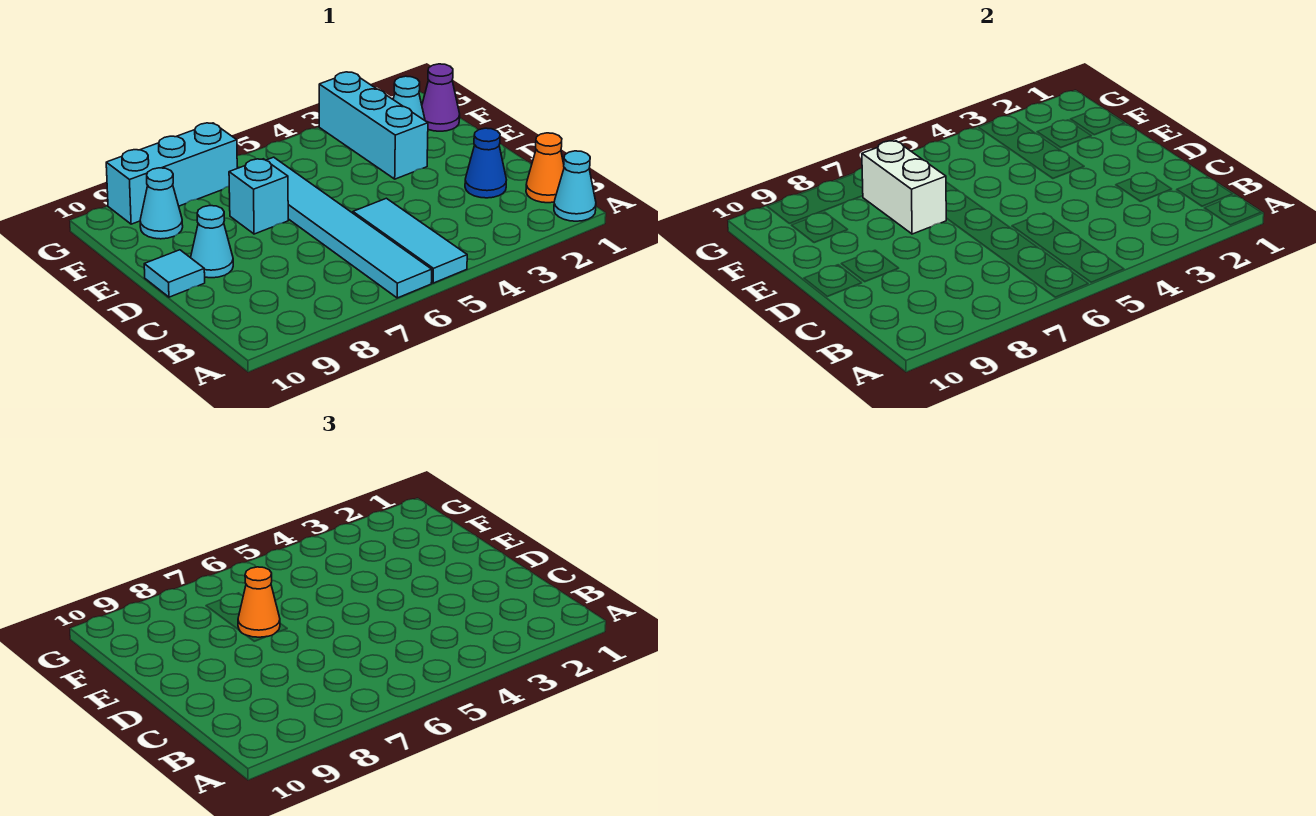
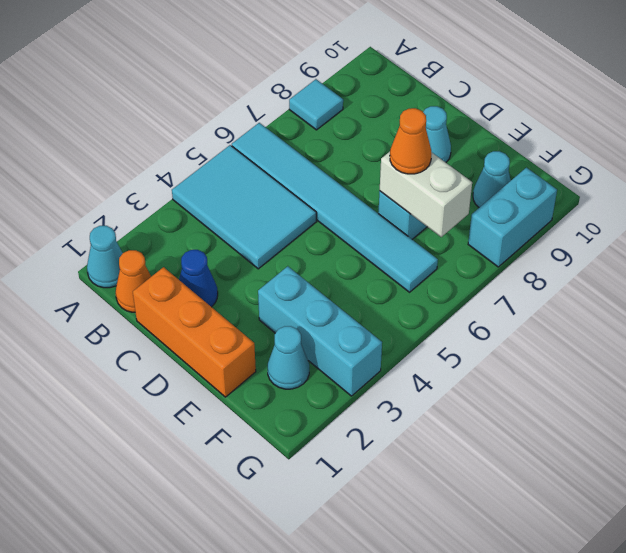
cyan 1x3 tile [353,198,467,283] -> cyan 2x3 tile [172,145,316,269]
none -> orange 1x3 brick [133,267,256,397]
cyan 1x1 tile [144,250,205,297] -> cyan 1x1 tile moved to [289,79,343,130]
purple 1x1 cone [422,64,460,131] -> none
cyan 1x3 brick [106,123,237,224] -> cyan 1x2 brick [468,168,557,267]

